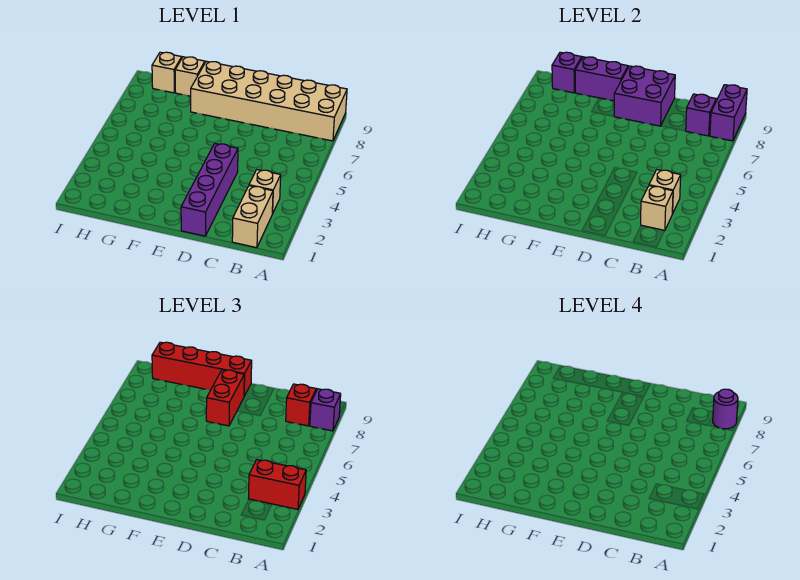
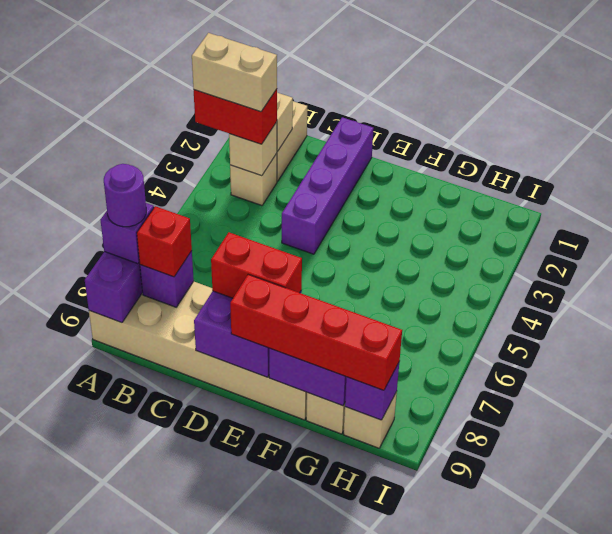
none -> tan 1x2 brick [192,33,277,112]
red 1x2 brick [206,370,244,426] -> red 1x2 brick turned to [211,232,302,298]

